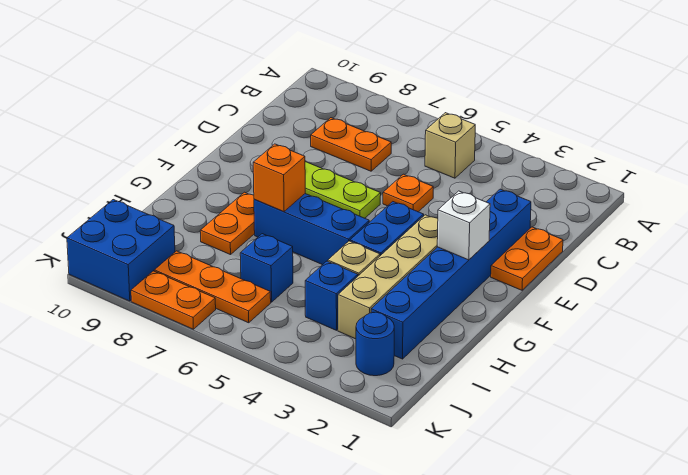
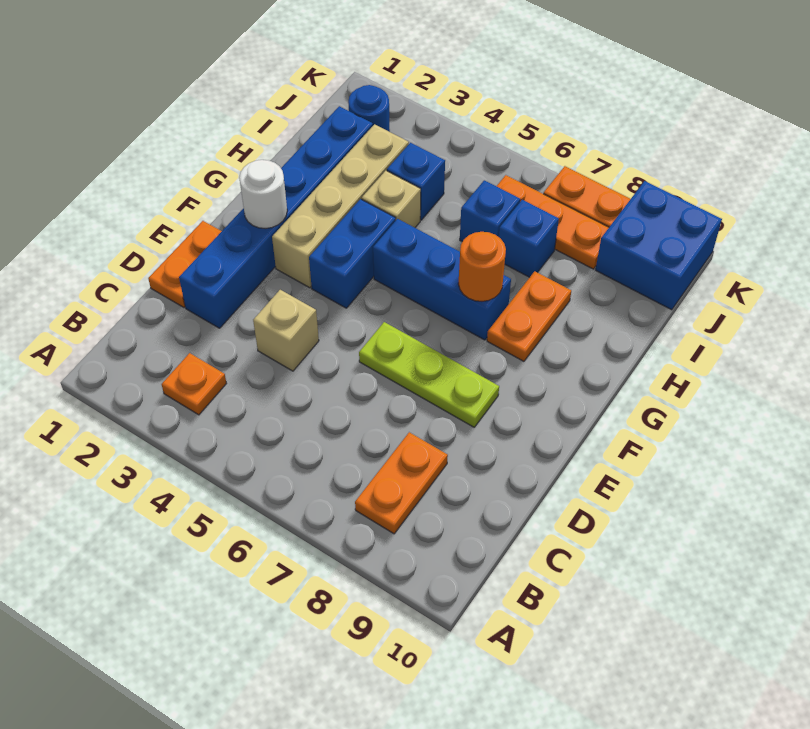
tan 1x1 brick [425,113,475,178] -> tan 1x1 brick moved to [253,290,319,371]
orange 1x2 plate [311,118,391,171] -> orange 1x2 plate turned to [355,432,448,534]
orange 1x1 plate [383,174,433,212] -> orange 1x1 plate moved to [162,353,226,415]
white 1x1 brick [437,191,490,260] -> white 1x1 round brick [239,160,287,229]
orange 1x1 brick [253,144,305,211] -> orange 1x1 round brick [458,232,506,301]
none -> blue 1x1 brick [499,200,559,277]

